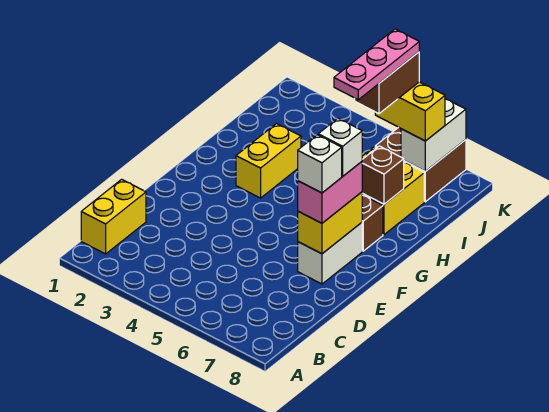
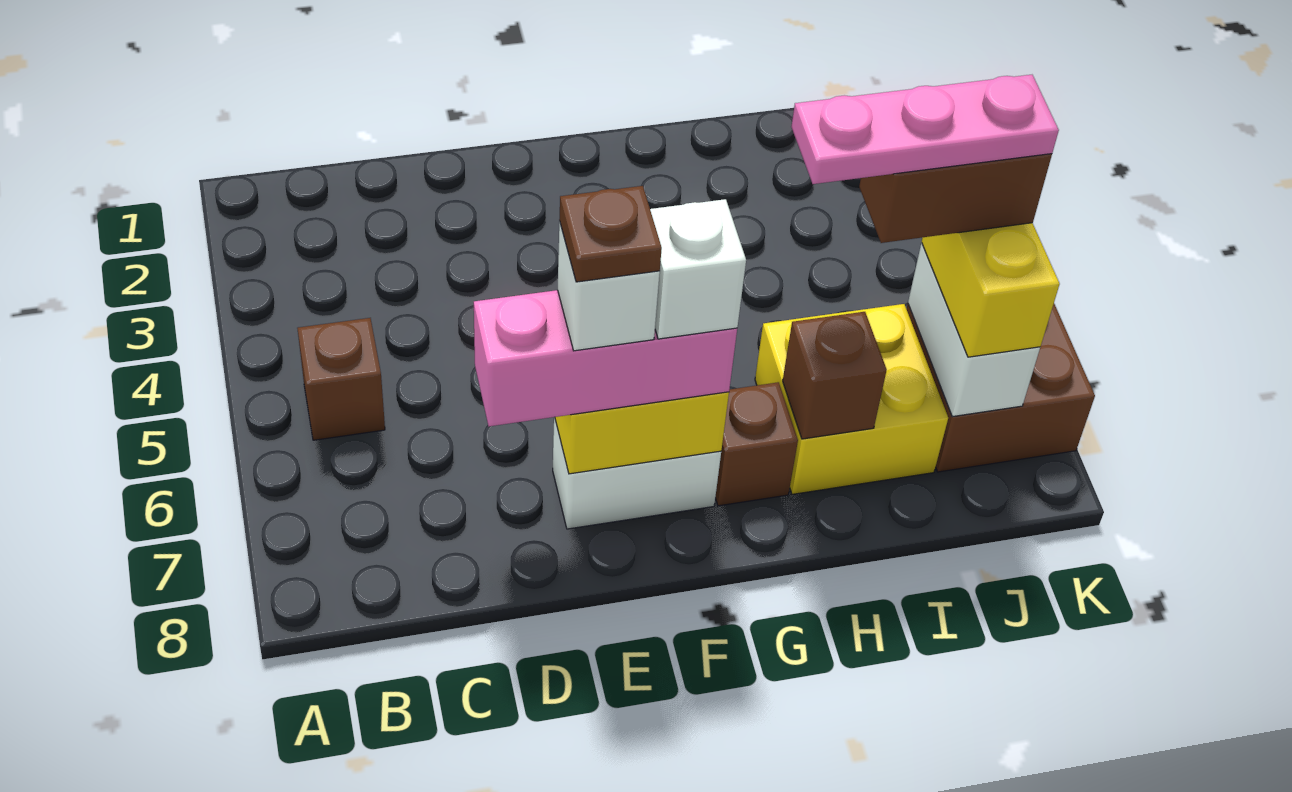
yellow 1x2 brick [81,179,146,254] -> none
none -> brown 1x1 brick [297,318,385,440]
pink 1x2 brick [298,162,362,223] -> pink 1x3 brick [474,290,737,426]
none -> brown 1x1 plate [559,186,662,282]
yellow 1x2 brick [236,124,301,198] -> none
white 1x2 brick [401,99,466,171] -> white 1x2 brick turned to [908,243,1040,417]

